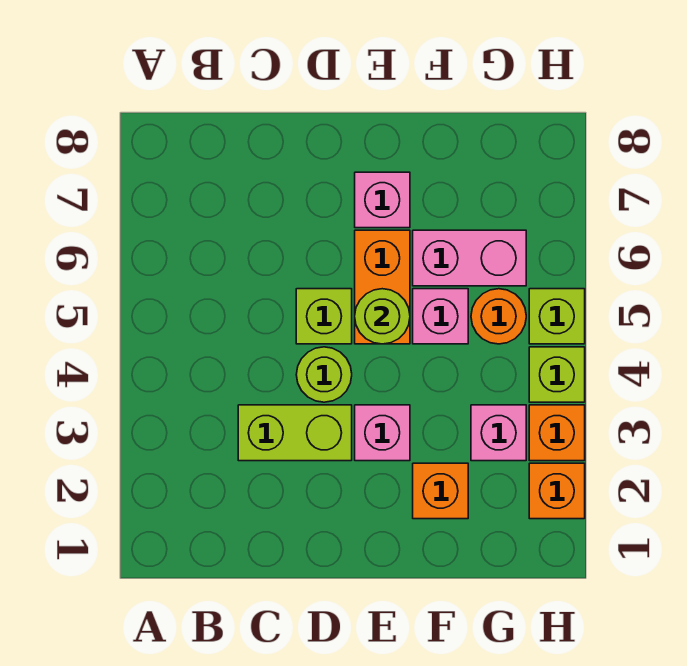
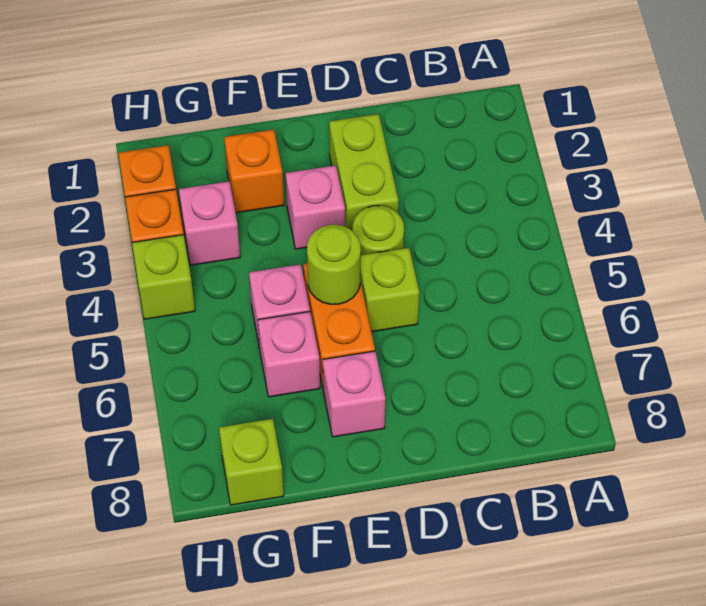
lime 1x2 brick [238,405,352,461] -> lime 1x2 brick turned to [329,114,398,231]
pink 1x2 brick [413,230,526,286] -> pink 1x1 brick [258,312,320,397]
orange 1x1 round brick [471,289,526,344] -> none
lime 1x1 brick [529,289,585,344] -> lime 1x1 brick moved to [219,419,284,505]

